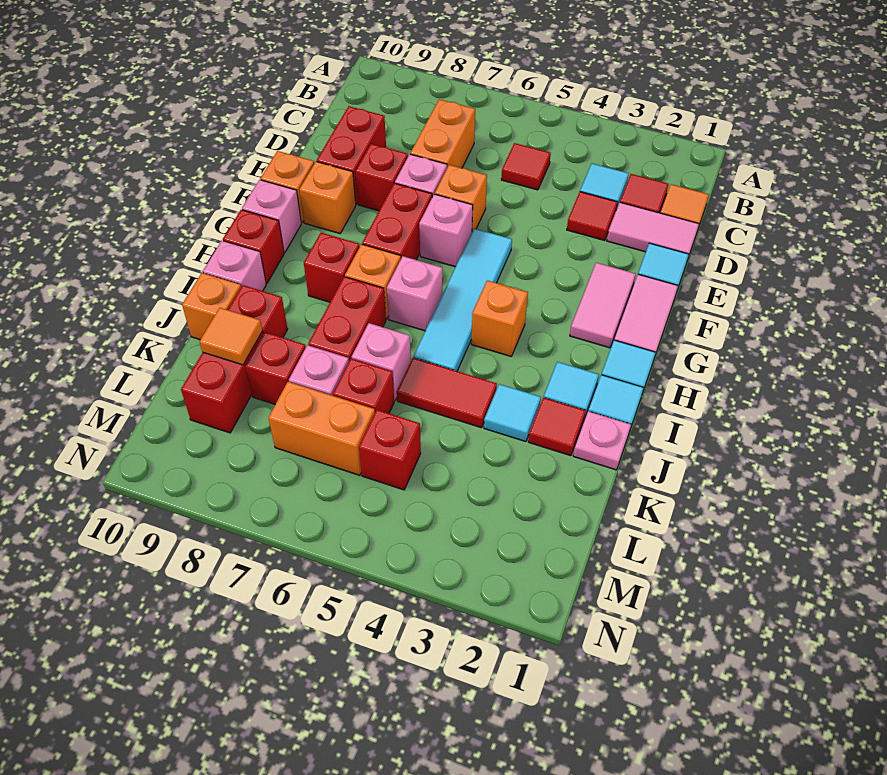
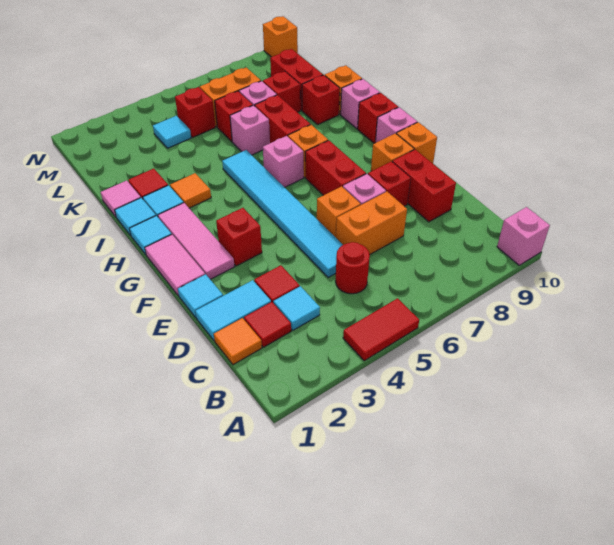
red 1x1 tile [501,143,551,190] -> red 1x1 round brick [335,242,370,294]
orange 1x2 brick [410,99,475,168] -> orange 1x2 brick turned to [336,192,407,254]
pink 1x2 tile [607,202,699,260] -> cyan 1x2 tile [195,280,271,341]
pink 1x2 tile [570,263,636,348] -> pink 1x3 tile [158,203,235,279]
cyan 1x4 tile [413,229,512,371] -> cyan 1x6 tile [222,150,343,278]
pink 1x1 brick [419,194,473,267] -> pink 1x1 brick moved to [497,207,550,265]
orange 1x1 brick [471,280,528,356] -> orange 1x1 brick moved to [263,16,298,57]
red 1x1 brick [304,233,360,302] -> red 1x1 brick moved to [216,208,262,266]
pink 1x1 plate [573,411,631,470] -> pink 1x1 tile [101,180,141,217]
cyan 1x1 tile [484,384,541,442] -> cyan 1x1 tile moved to [153,116,191,148]
red 1x2 tile [397,358,497,428] -> red 1x2 tile moved to [343,298,419,361]
orange 1x1 tile [200,308,262,365] -> orange 1x1 tile moved to [170,173,211,208]

